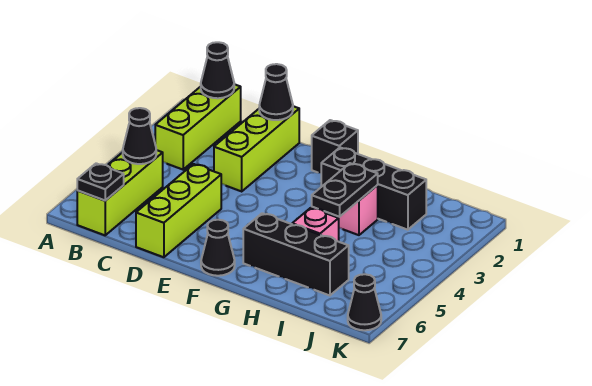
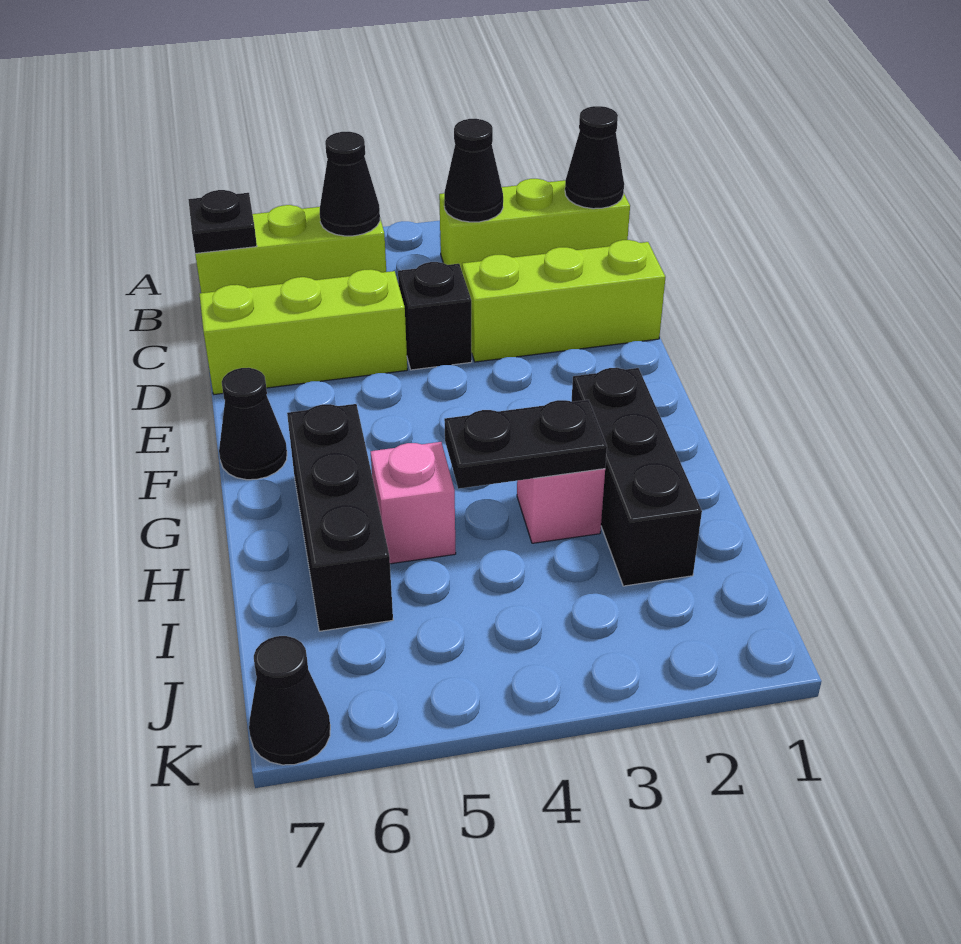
black 1x1 cone [259,64,293,120] -> black 1x1 cone moved to [444,119,503,222]
black 1x1 brick [312,120,358,173] -> black 1x1 brick moved to [398,262,472,370]

